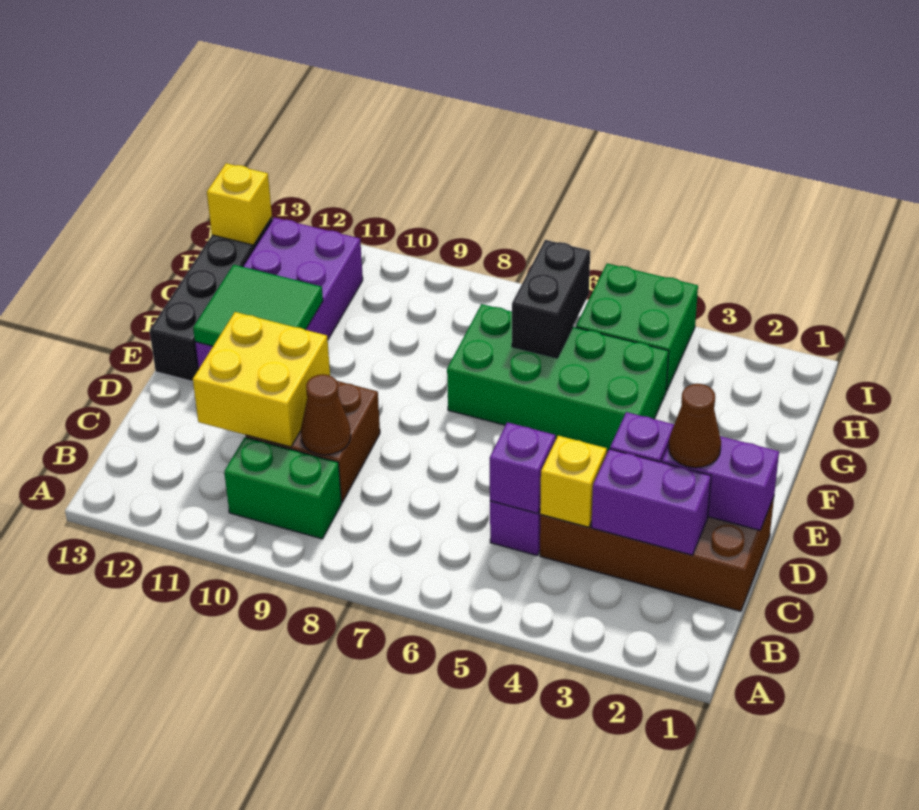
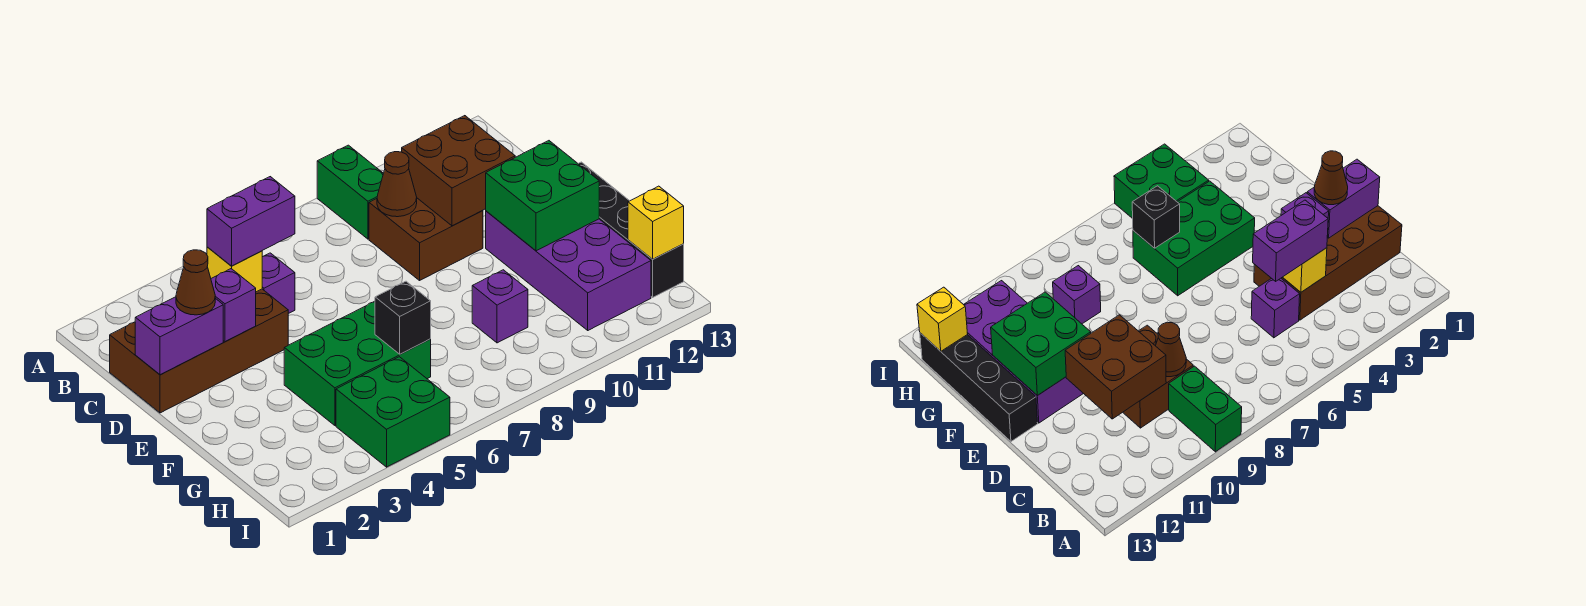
green 1x2 brick [224,437,342,539] -> green 1x2 brick turned to [317,145,384,239]
purple 1x2 brick [591,449,711,555] -> purple 1x2 brick moved to [207,177,295,266]
purple 1x1 brick [490,422,555,514] -> purple 1x1 brick moved to [472,270,528,343]
yellow 2x2 brick [193,312,330,447] -> brown 2x2 brick [402,116,515,226]
green 2x2 tile [193,265,323,346] -> green 2x2 brick [486,141,599,251]
green 2x4 brick [447,304,669,451] -> green 2x3 brick [284,301,431,425]
black 1x2 brick [512,240,590,358] -> black 1x1 brick [375,281,431,354]

